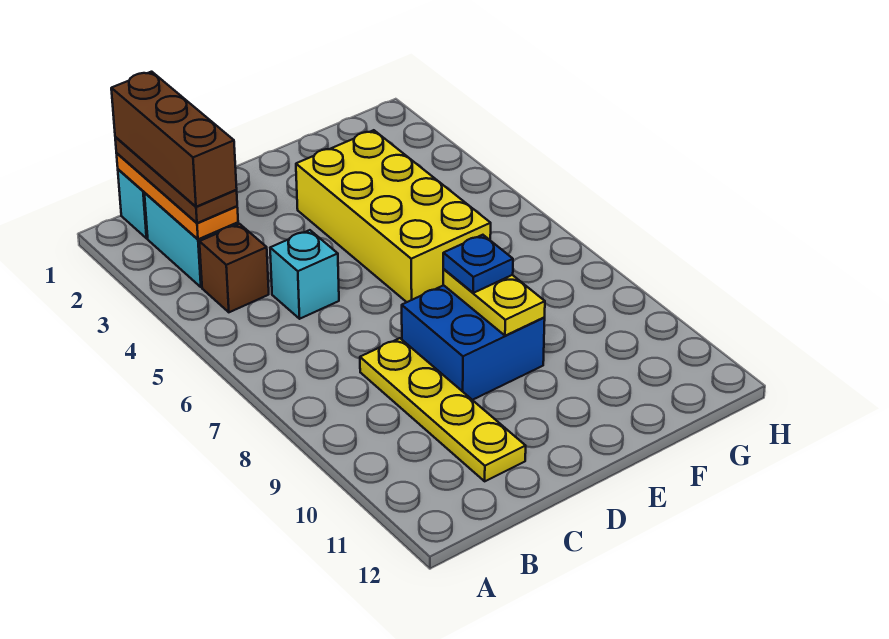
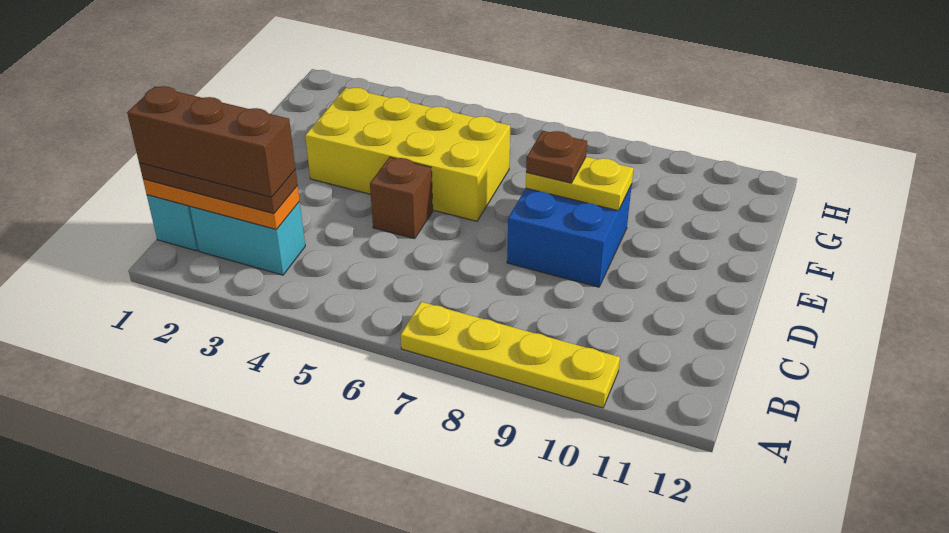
brown 1x1 brick [199,224,269,312] -> brown 1x1 brick moved to [370,157,433,239]
cyan 1x1 brick [270,230,339,319] -> none
yellow 1x4 plate [360,338,526,481] -> yellow 1x4 plate moved to [401,302,620,408]
blue 1x1 plate [443,235,513,293] -> brown 1x1 plate [526,131,587,183]

